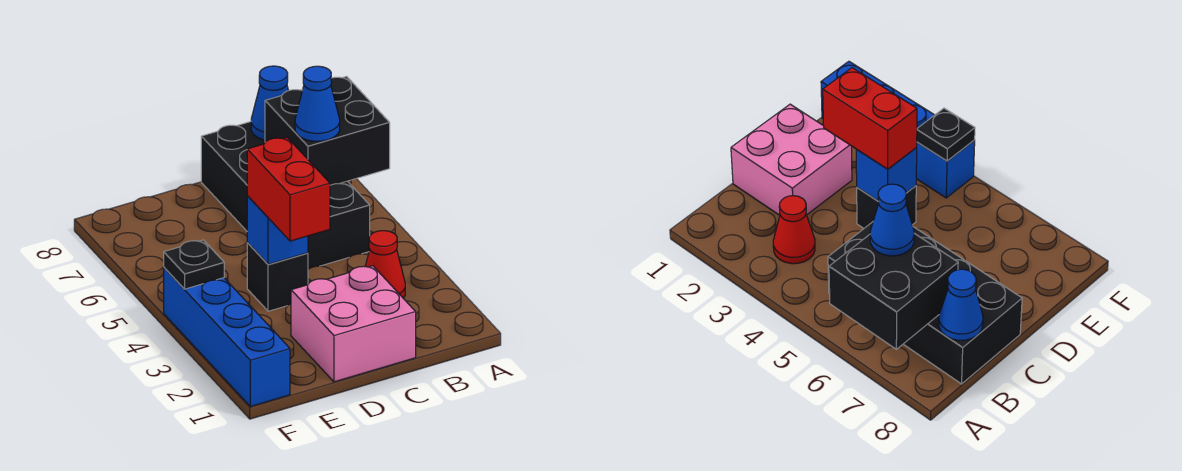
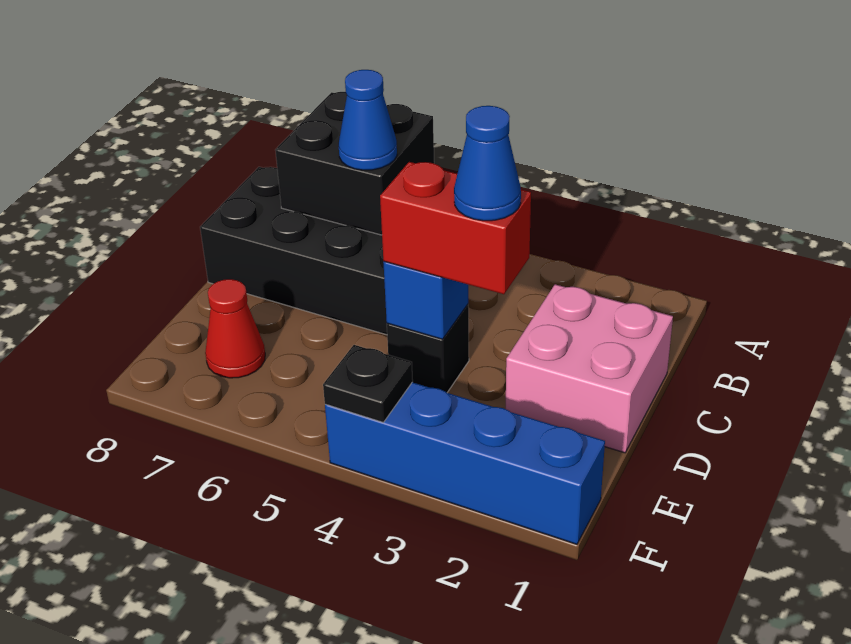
red 1x1 cone [365,231,405,298] -> red 1x1 cone moved to [205,279,265,378]
blue 1x1 cone [251,66,289,140] -> blue 1x1 cone moved to [454,106,521,221]

